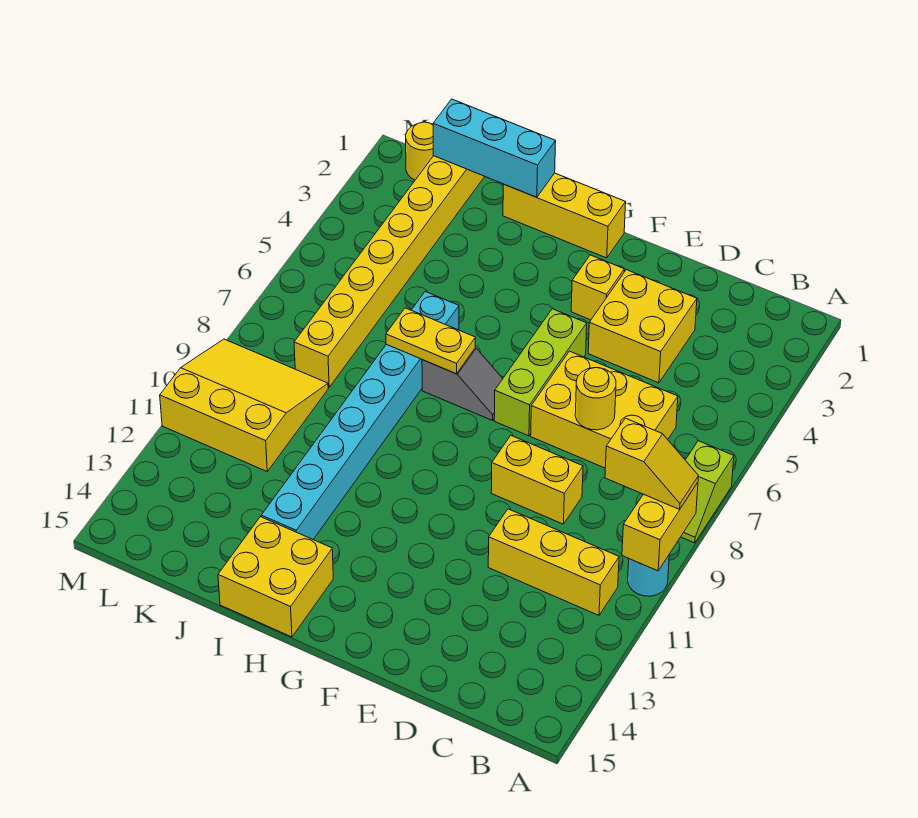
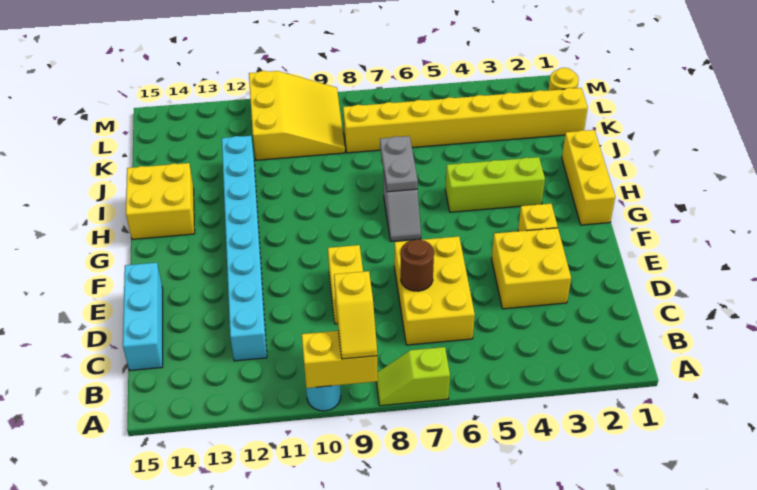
yellow 1x3 brick [488,509,619,615] -> none
yellow 1x1 round brick [575,368,616,430] -> brown 1x1 round brick [400,239,434,291]
lime 1x3 brick [494,309,587,436] -> lime 1x3 brick moved to [445,157,545,212]
yellow 1x2 plate [386,308,475,374] -> grey 1x2 plate [380,136,418,192]
cyan 1x3 brick [433,99,556,197] -> cyan 1x3 brick moved to [123,263,163,371]
cyan 1x8 brick [261,292,459,539] -> cyan 1x8 brick turned to [222,136,267,361]

